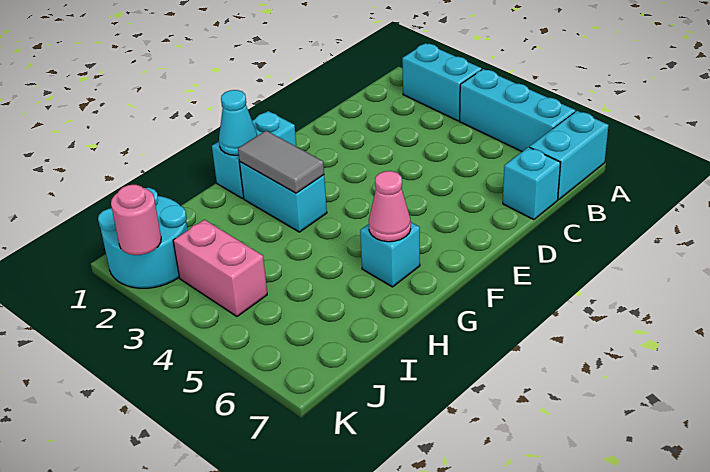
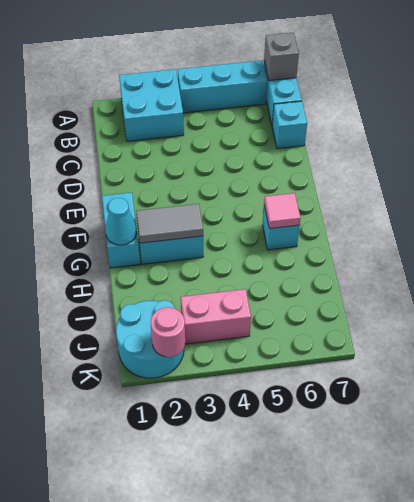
cyan 1x2 brick [402,43,482,121] -> cyan 2x2 brick [119,69,184,141]
none -> grey 1x1 brick [264,33,299,81]
pink 1x1 cone [369,171,411,242] -> pink 1x1 tile [264,193,301,228]

